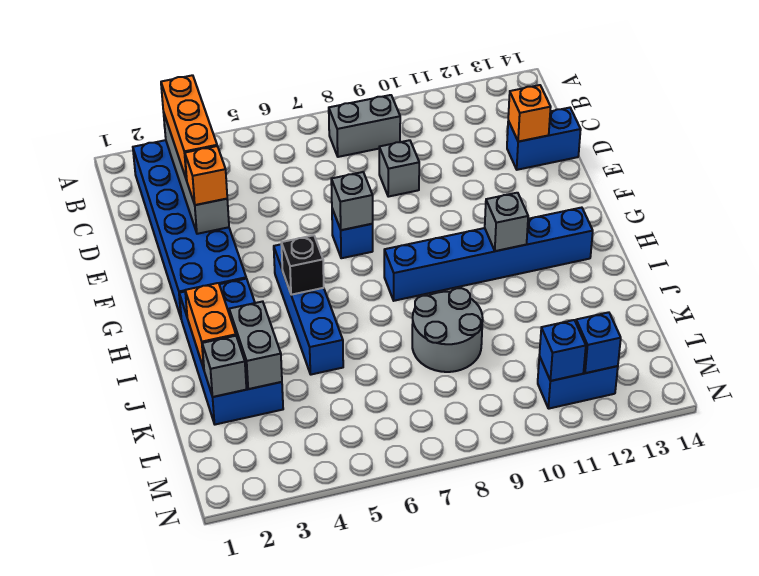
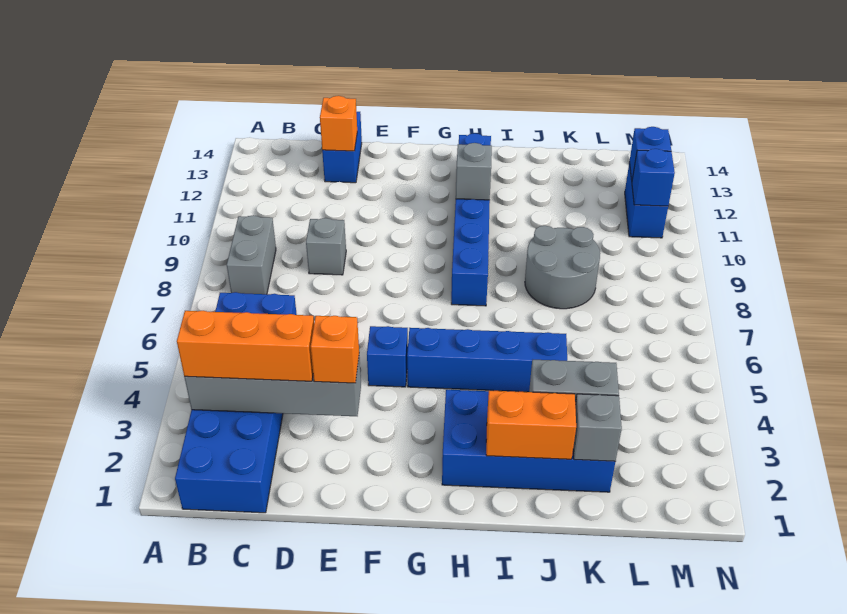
blue 2x6 brick [133,140,246,317] -> blue 2x6 brick turned to [175,292,297,513]
blue 1x1 brick [332,209,373,258] -> blue 1x1 brick moved to [367,326,408,387]
grey 1x1 brick [331,172,373,230] -> none
black 1x1 brick [281,235,324,295] -> none

